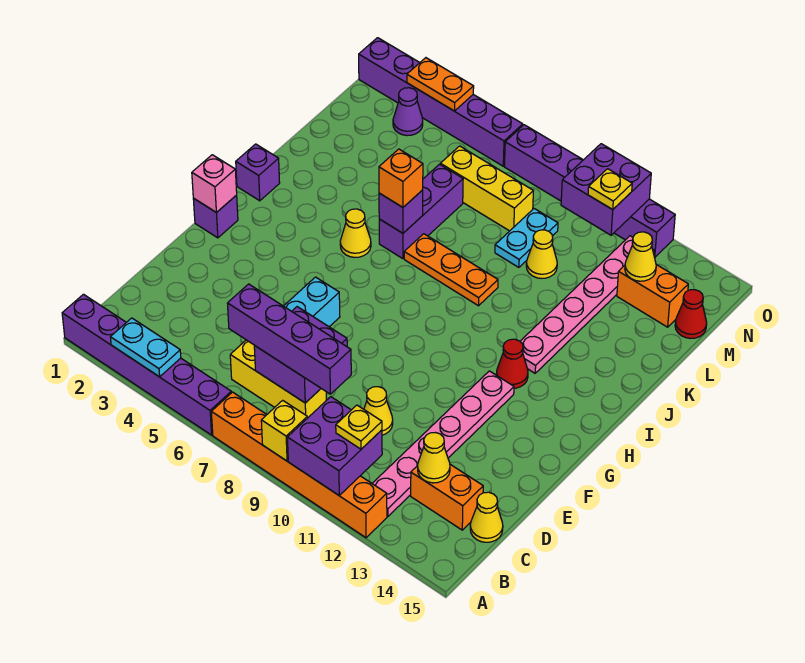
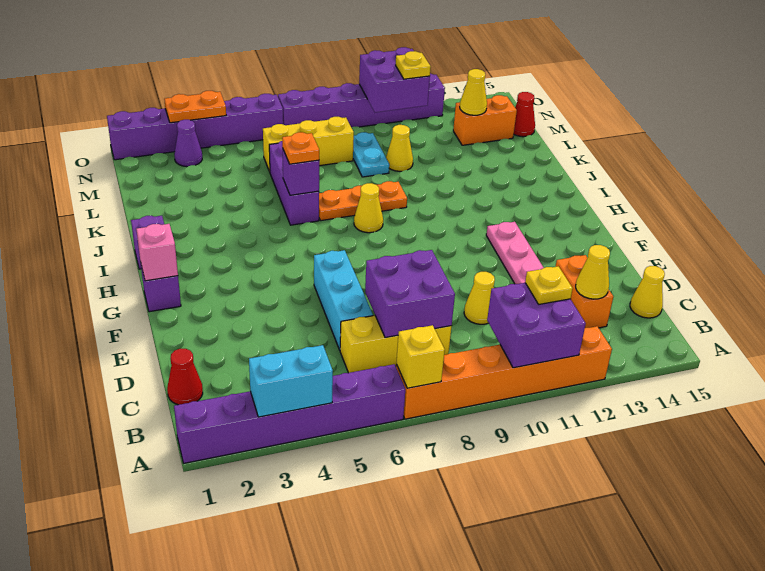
cyan 1x2 plate [110,318,181,377] -> cyan 1x2 brick [249,345,333,417]
yellow 1x1 brick [261,400,307,461] -> yellow 1x1 brick moved to [396,325,445,388]
purple 1x4 brick [227,284,351,394] -> none
orange 1x2 brick [411,465,483,530] -> orange 1x2 brick turned to [556,255,613,328]
red 1x1 cone [496,339,528,388] -> red 1x1 cone moved to [167,349,203,405]
yellow 1x1 cone [340,209,371,257] -> yellow 1x1 cone moved to [354,183,383,233]
pink 1x6 plate [520,236,654,373] -> none
orange 1x1 brick [379,149,423,207] -> orange 1x1 plate [282,132,319,164]

